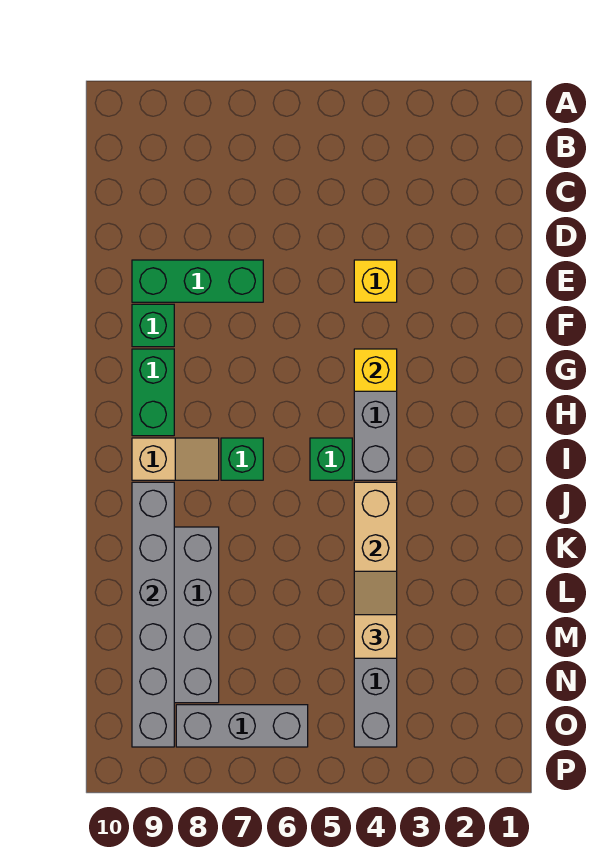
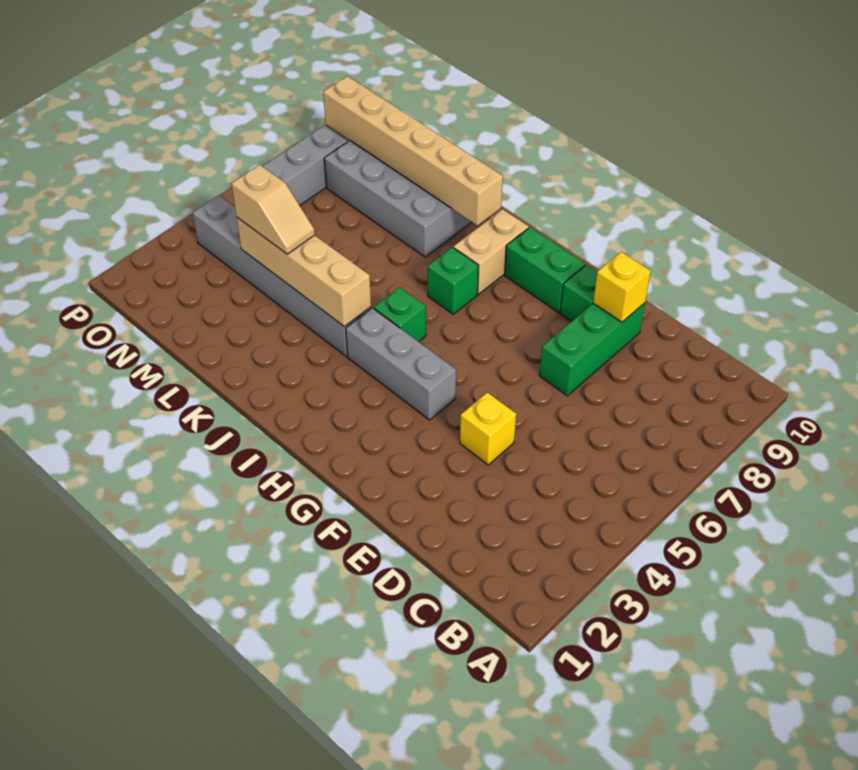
yellow 1x1 brick [354,349,397,391] -> yellow 1x1 brick moved to [593,252,651,322]
tan 1x2 slope [132,438,219,480] -> tan 1x2 brick [453,209,529,294]
grey 1x6 brick [132,482,174,747] -> tan 1x6 brick [323,76,503,226]

